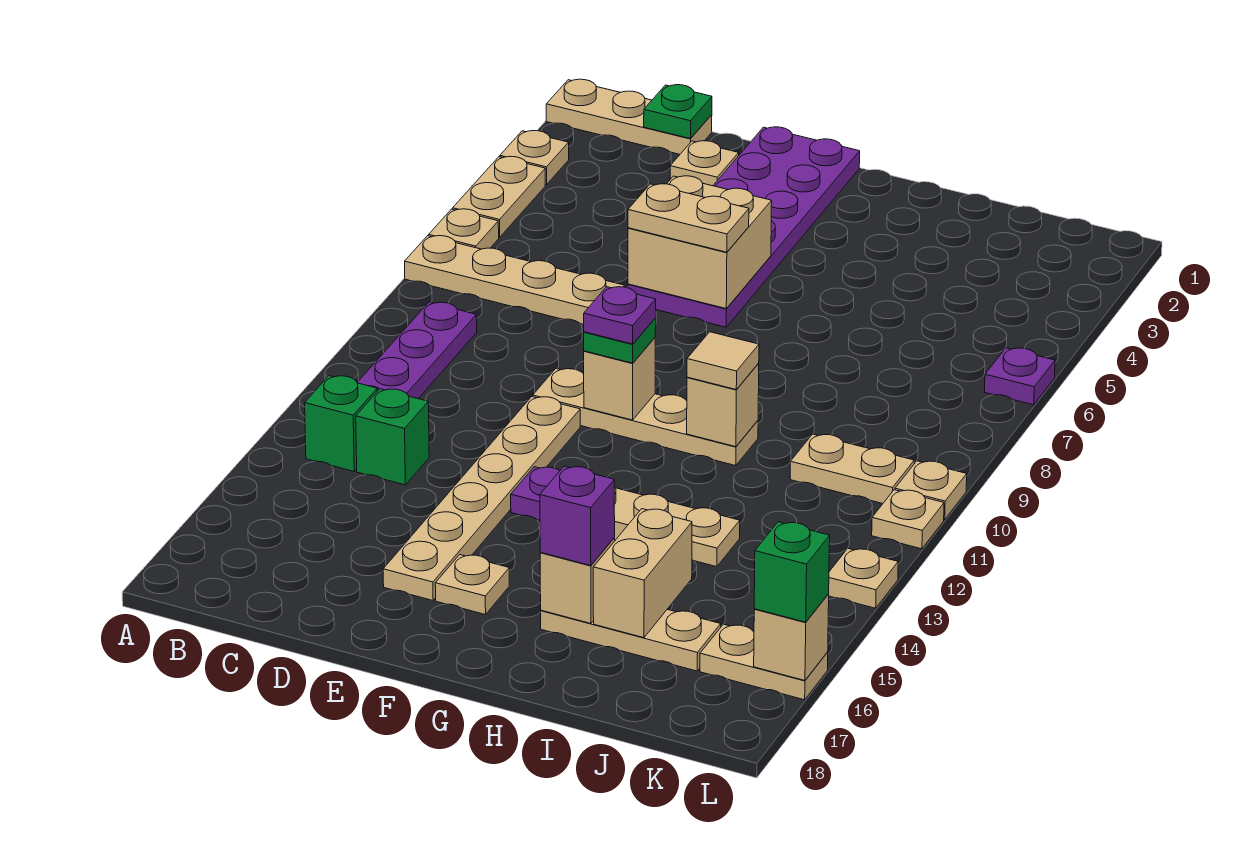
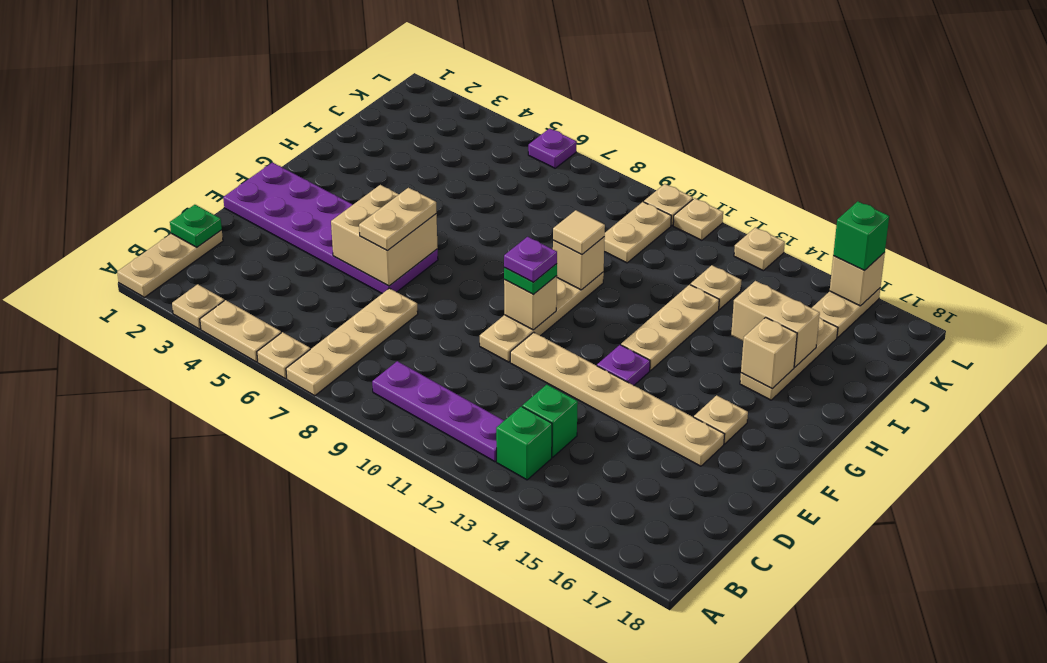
tan 1x1 plate [670,141,739,186] -> tan 1x1 plate moved to [690,265,741,309]
purple 1x1 brick [540,466,615,566] -> none

